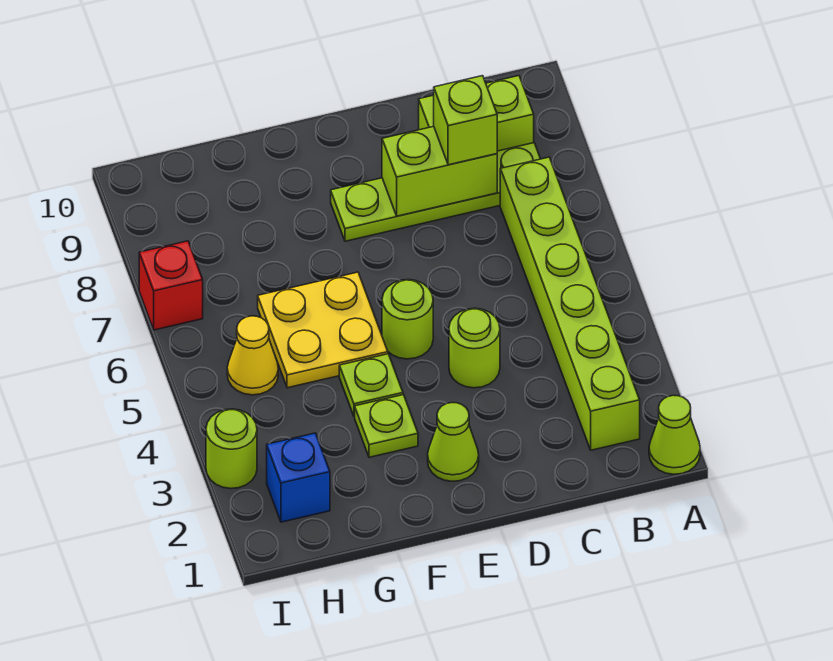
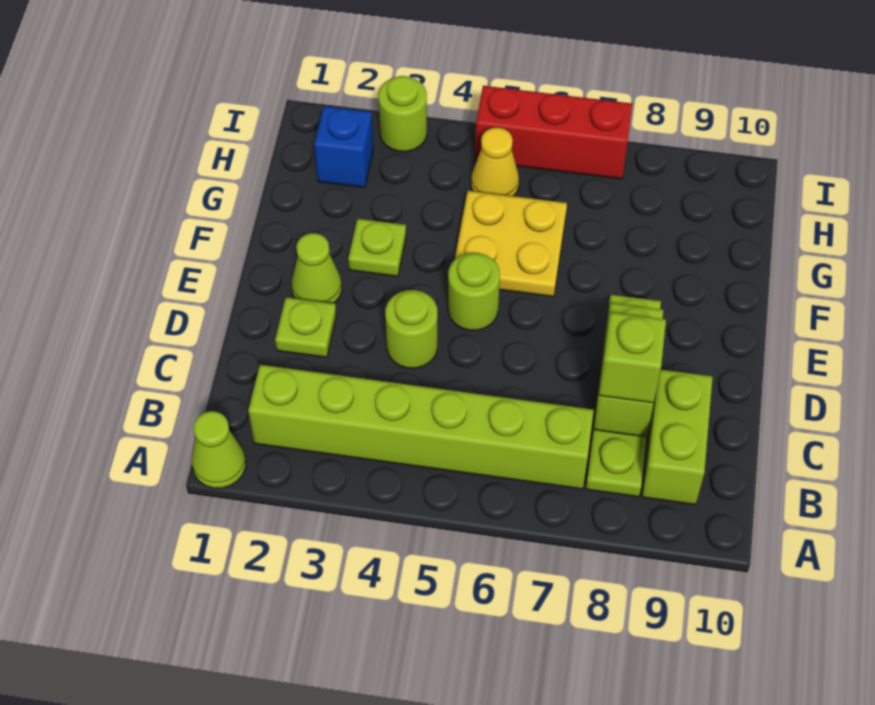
lime 1x1 plate [339,354,403,417] -> lime 1x1 plate moved to [275,297,337,357]
red 1x1 brick [139,241,203,330] -> red 1x3 brick [475,86,632,179]

